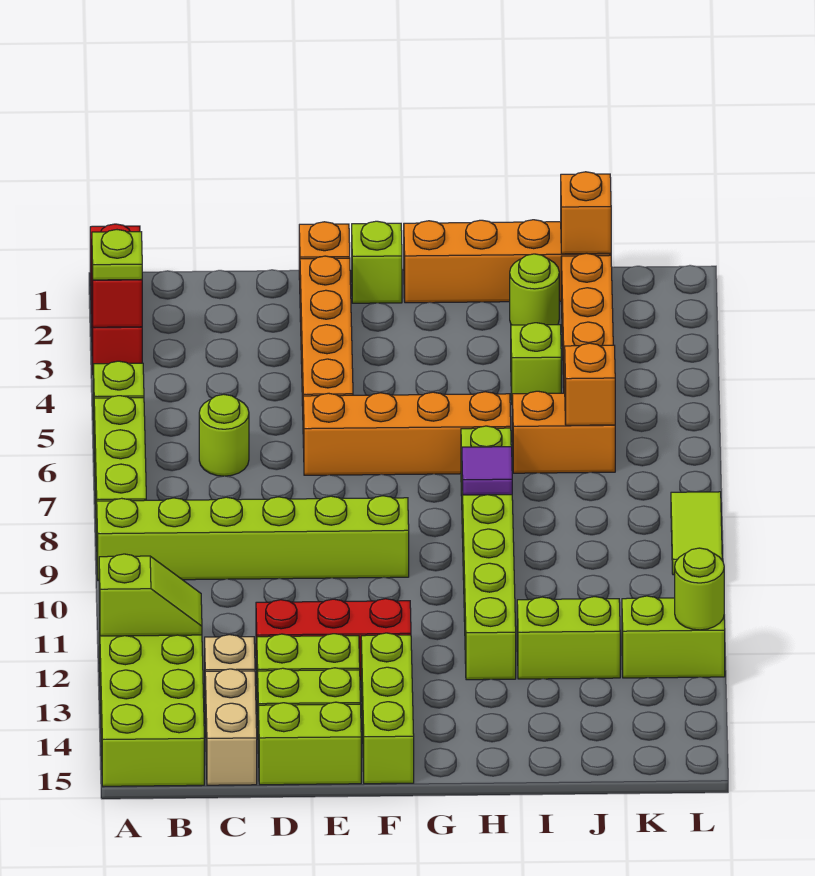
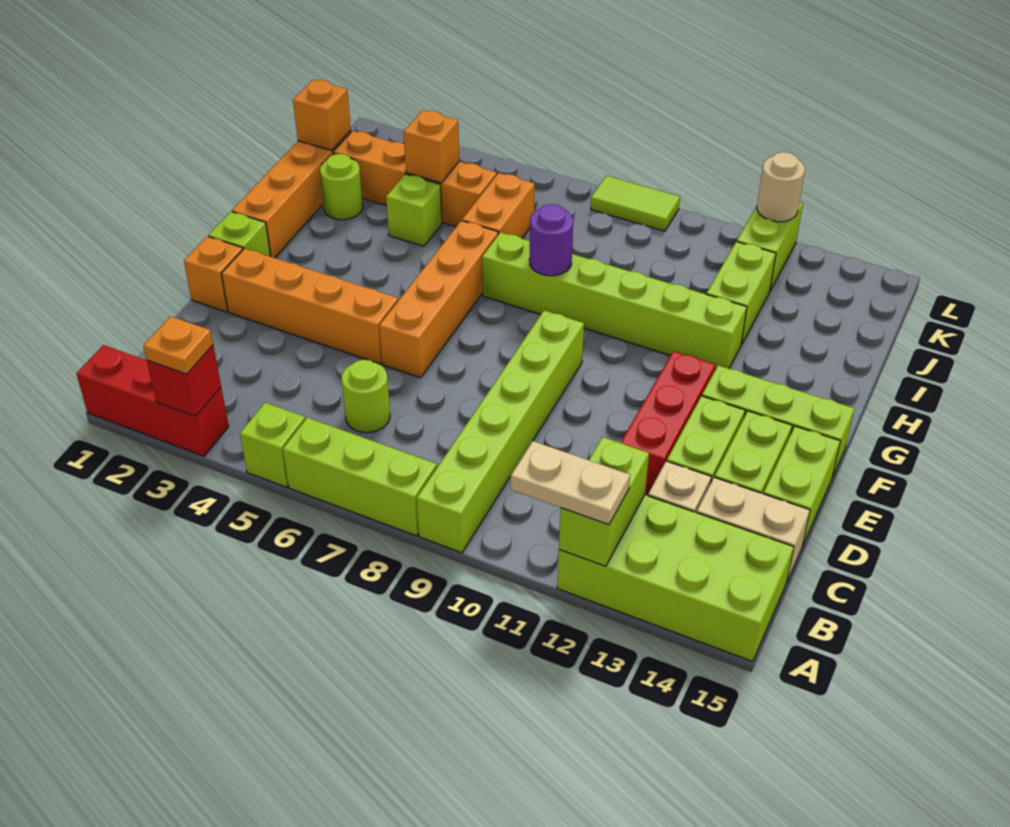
lime 1x1 plate [92,230,142,280] -> orange 1x1 plate [143,316,213,374]
none -> tan 1x2 plate [511,441,630,525]
lime 1x2 slope [99,554,202,636] -> lime 1x2 brick [559,437,649,566]
purple 1x1 tile [462,447,512,495] -> purple 1x1 round brick [529,204,573,276]
orange 1x1 brick [565,343,615,425] -> orange 1x1 brick moved to [404,110,459,183]
lime 1x1 round brick [675,548,724,630] -> tan 1x1 round brick [757,152,805,222]

